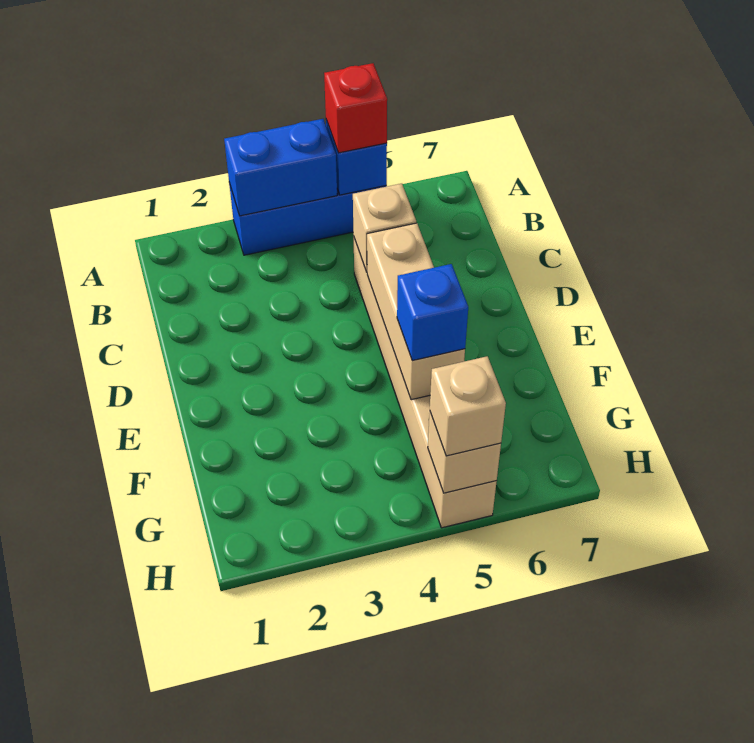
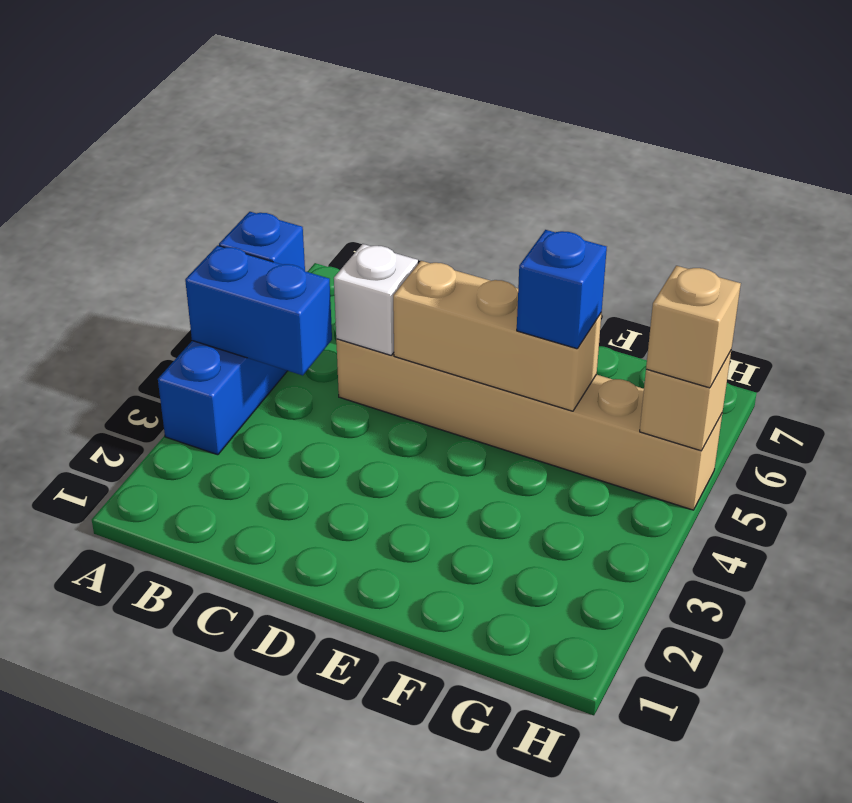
blue 1x2 brick [224,119,337,216] -> blue 1x2 brick turned to [185,246,332,375]
red 1x1 brick [324,63,387,153] -> none
tan 1x1 brick [353,184,416,272] -> white 1x1 brick [334,244,418,355]

